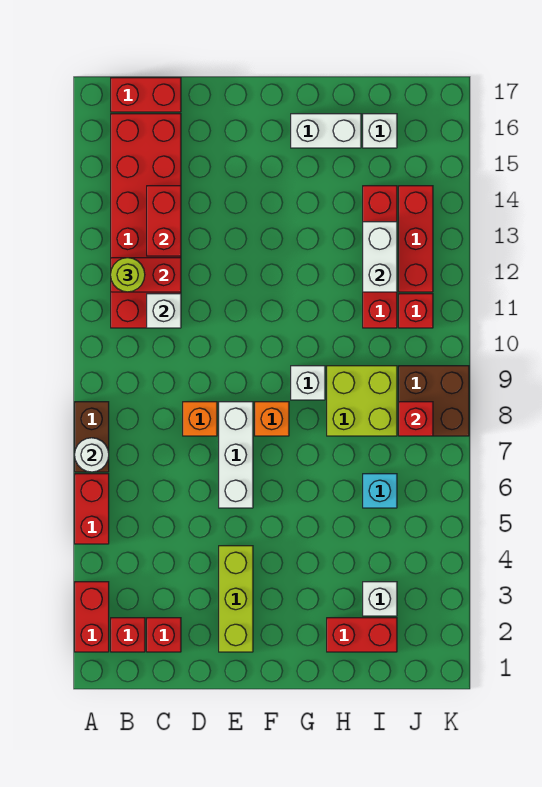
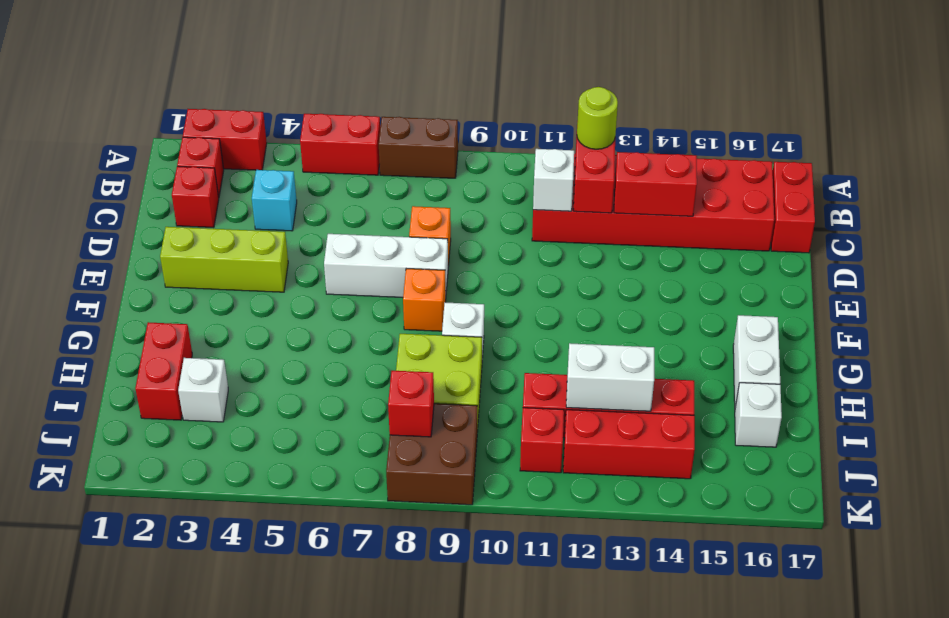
white 1x1 round brick [75,438,109,472] -> none
cyan 1x1 brick [363,474,397,508] -> cyan 1x1 brick moved to [252,170,297,231]

